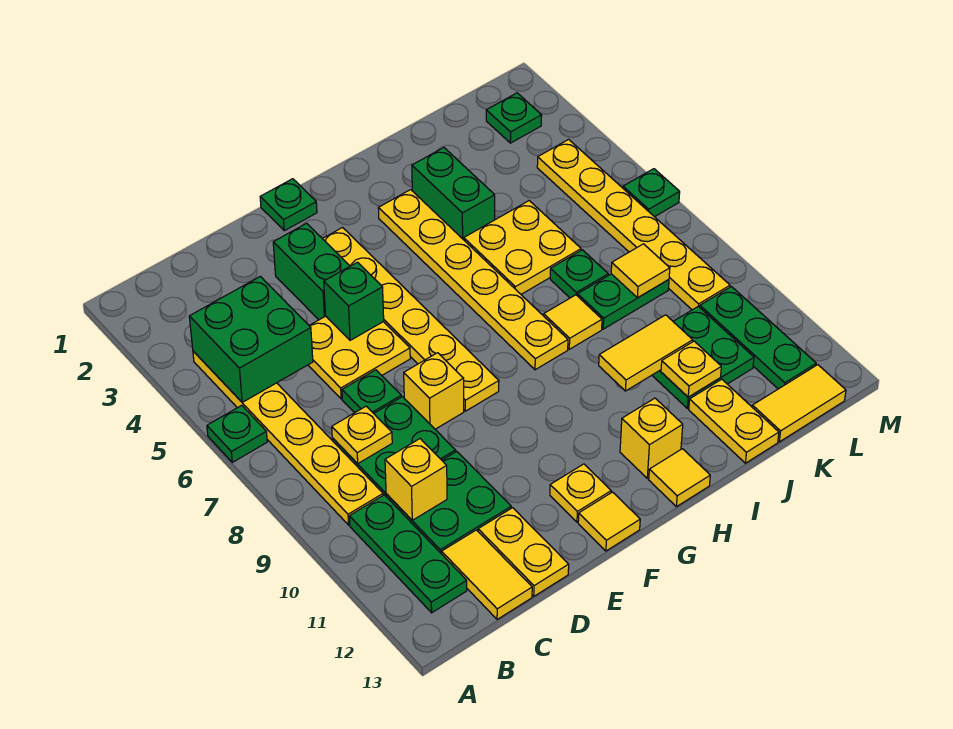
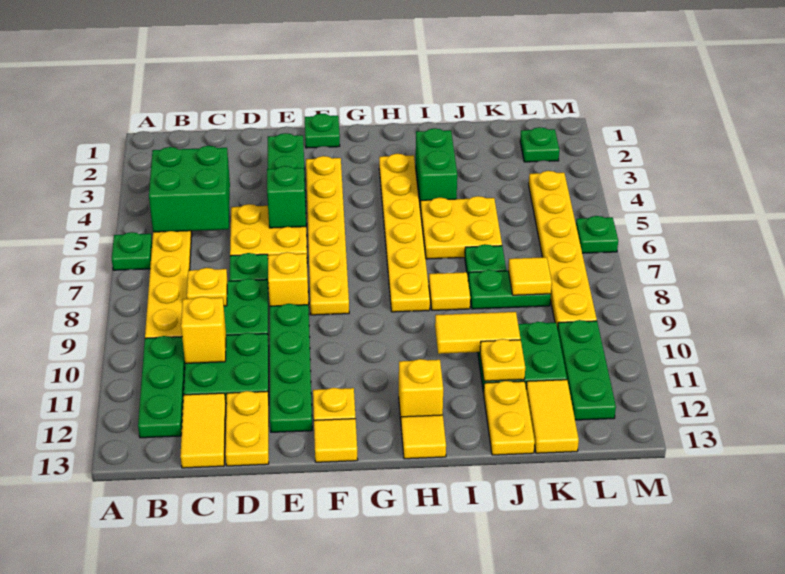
none -> green 1x4 plate [270,304,312,432]
yellow 1x2 tile [752,365,846,442] -> yellow 1x2 tile turned to [526,380,579,453]

